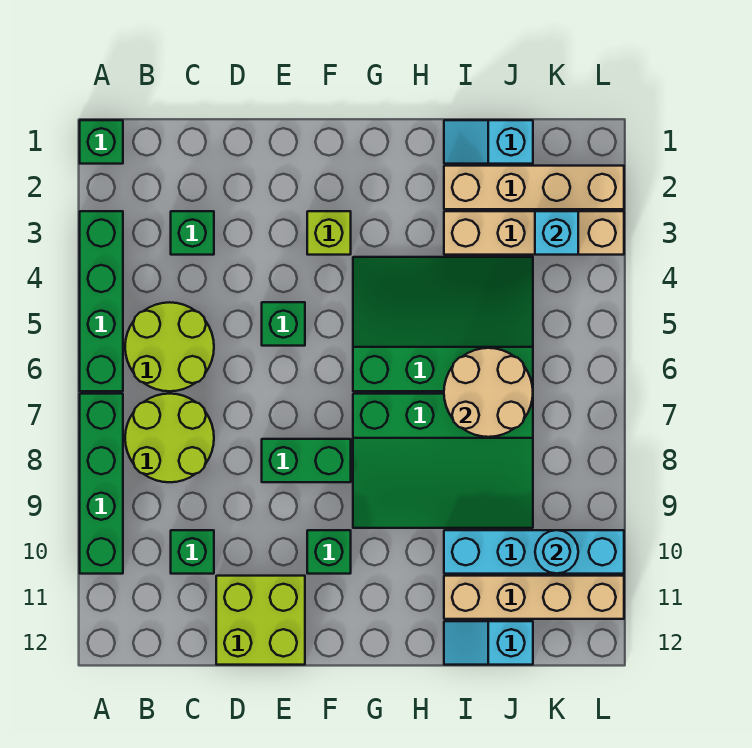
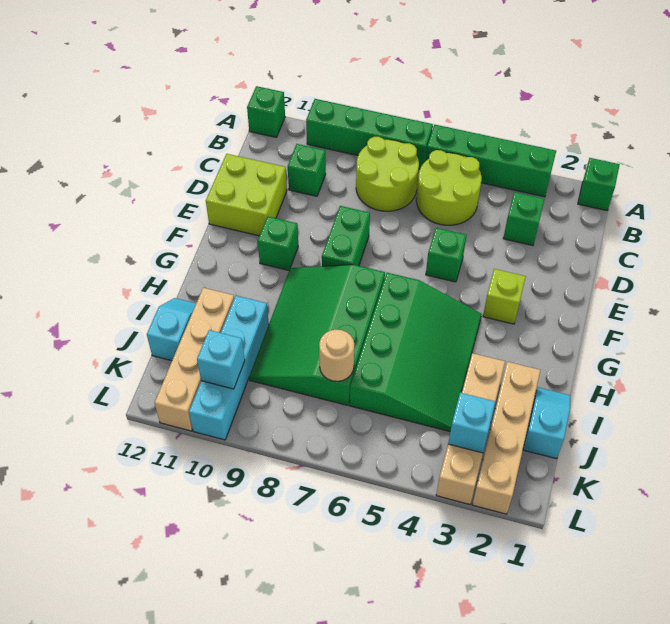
none -> green 1x1 brick [247,86,285,137]
tan 2x2 round brick [444,348,533,437] -> tan 1x1 round brick [319,330,354,381]
cyan 1x1 round brick [535,530,578,574] -> cyan 1x1 brick [197,330,245,389]

